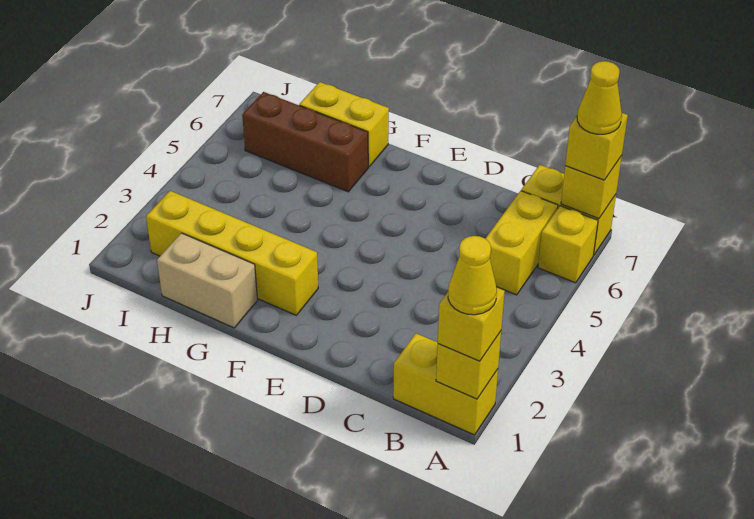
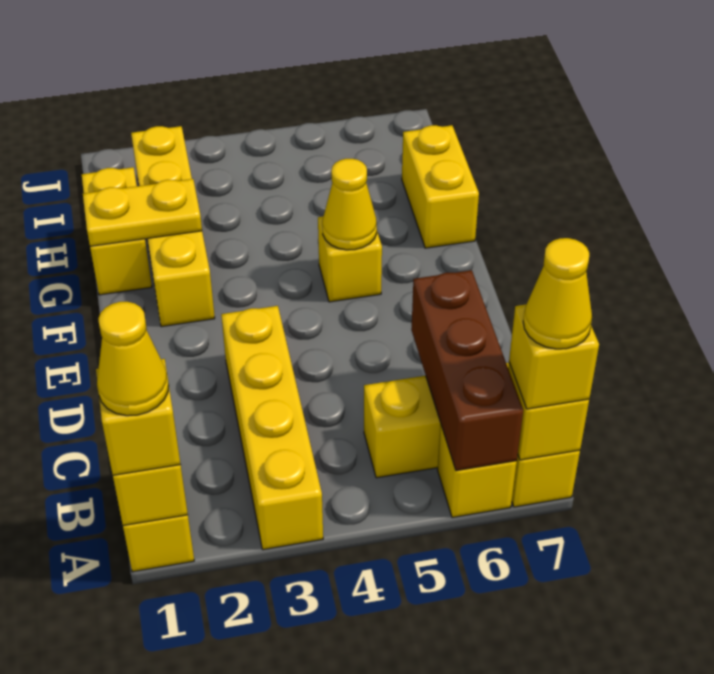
none -> yellow 1x4 brick [221,306,323,550]
none -> yellow 1x1 brick [318,217,382,302]
none -> yellow 1x1 cone [322,159,377,250]
tan 1x2 brick [157,233,258,328] -> yellow 1x2 brick [82,167,152,295]
none -> yellow 1x2 plate [83,179,202,246]
brown 1x3 brick [242,92,368,192] -> brown 1x3 brick moved to [411,270,523,471]

